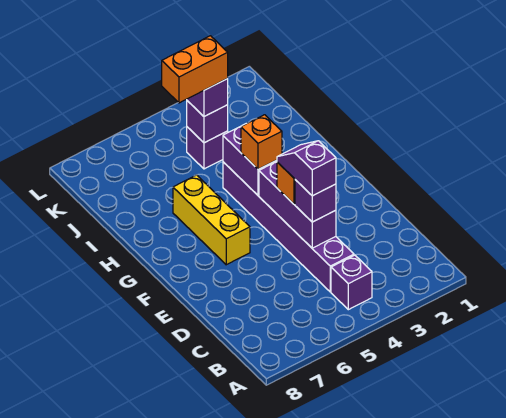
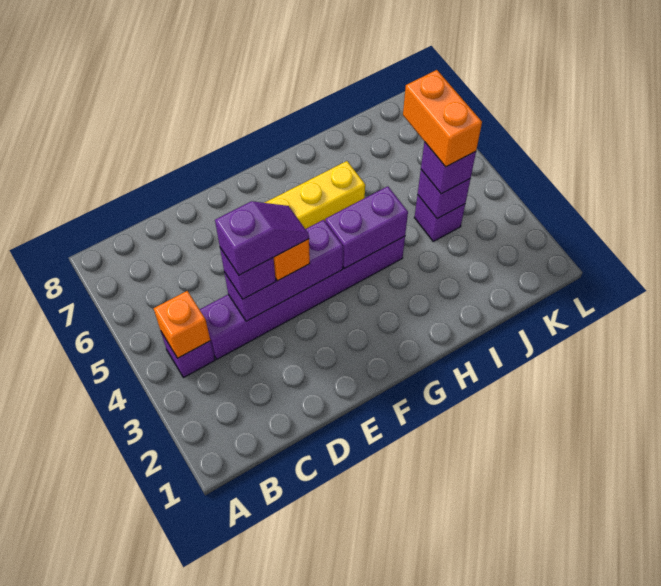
orange 1x1 brick [241,115,282,169] -> orange 1x1 brick moved to [153,291,210,358]

